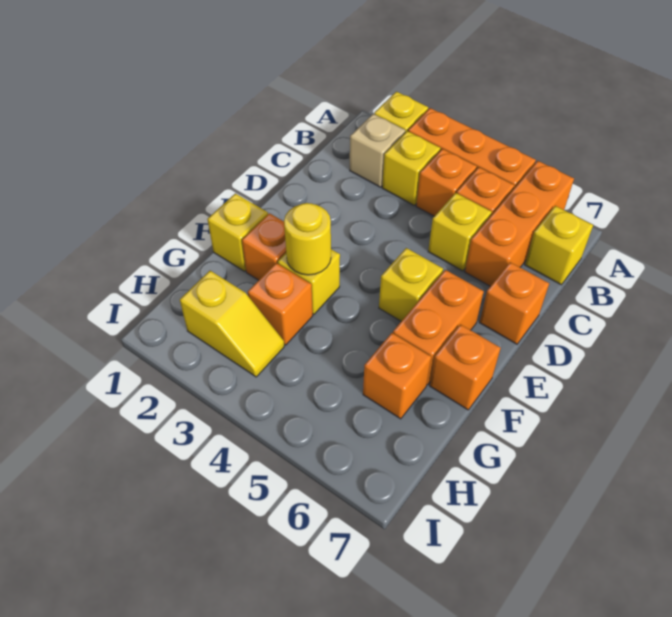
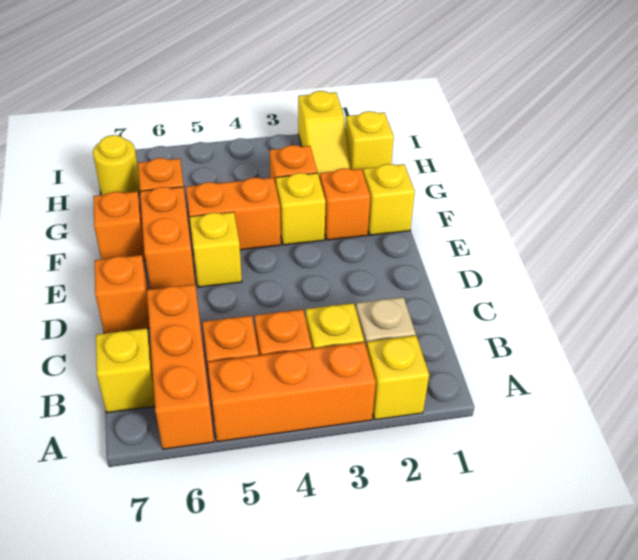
yellow 1x1 brick [428,193,492,271] -> yellow 1x1 brick moved to [346,111,394,172]
yellow 1x1 round brick [284,203,331,275] -> yellow 1x1 round brick moved to [93,135,140,195]
none -> orange 1x2 brick [186,177,281,250]
yellow 1x2 slope [180,271,284,377] -> yellow 1x2 slope turned to [298,91,350,179]

